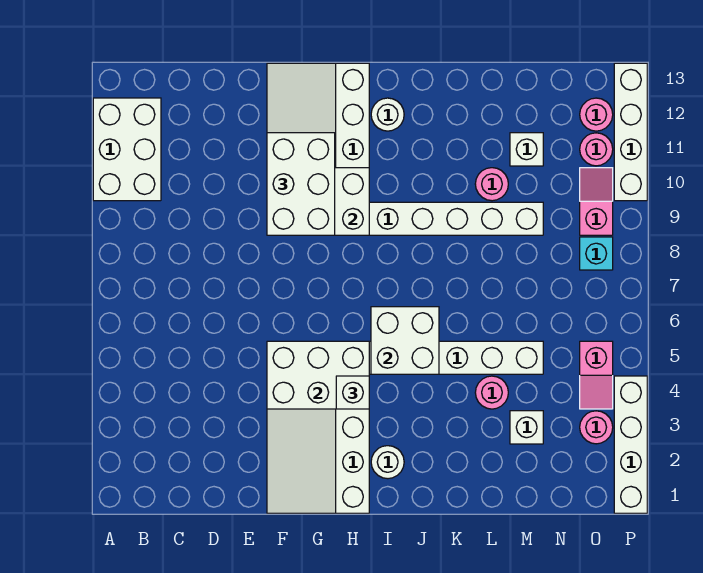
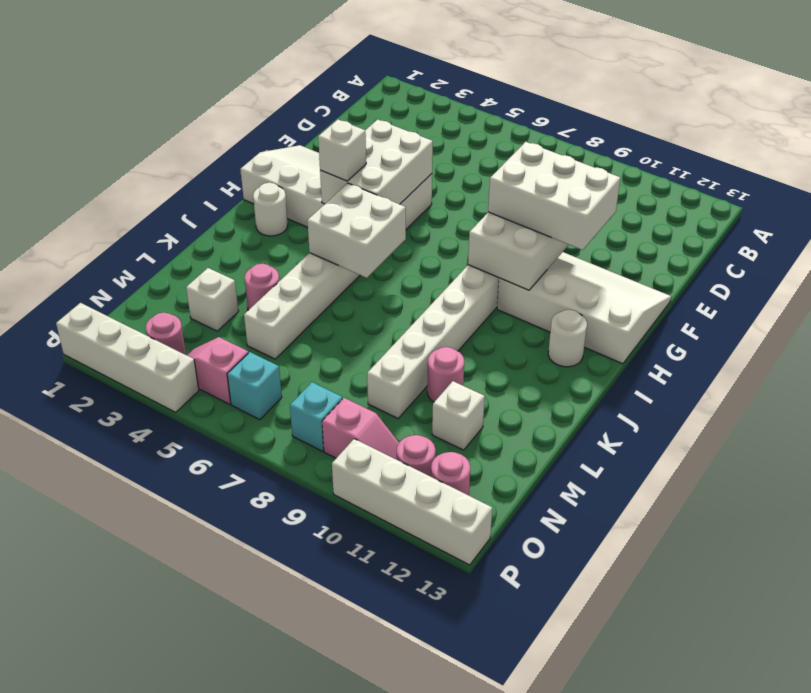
white 2x3 brick [93,98,161,201] -> none
none -> cyan 1x1 brick [227,352,282,420]

